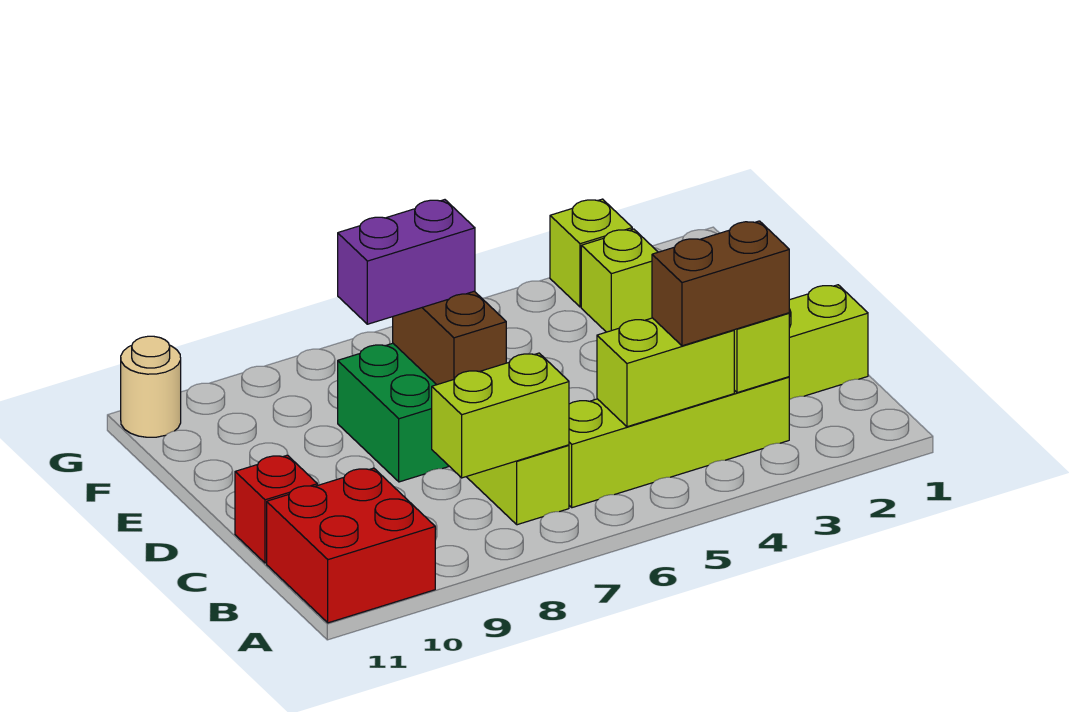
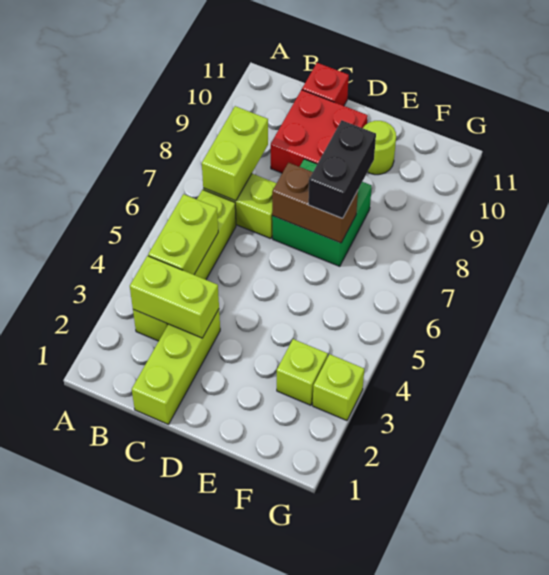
red 2x2 brick [267,468,435,623] -> red 2x2 brick moved to [271,90,368,173]
brown 1x2 brick [652,221,789,346] -> none
purple 1x2 brick [338,200,475,324] -> black 1x2 brick [308,120,376,218]
none -> lime 1x1 round brick [363,121,396,175]
tan 1x1 round brick [121,336,181,437] -> none

